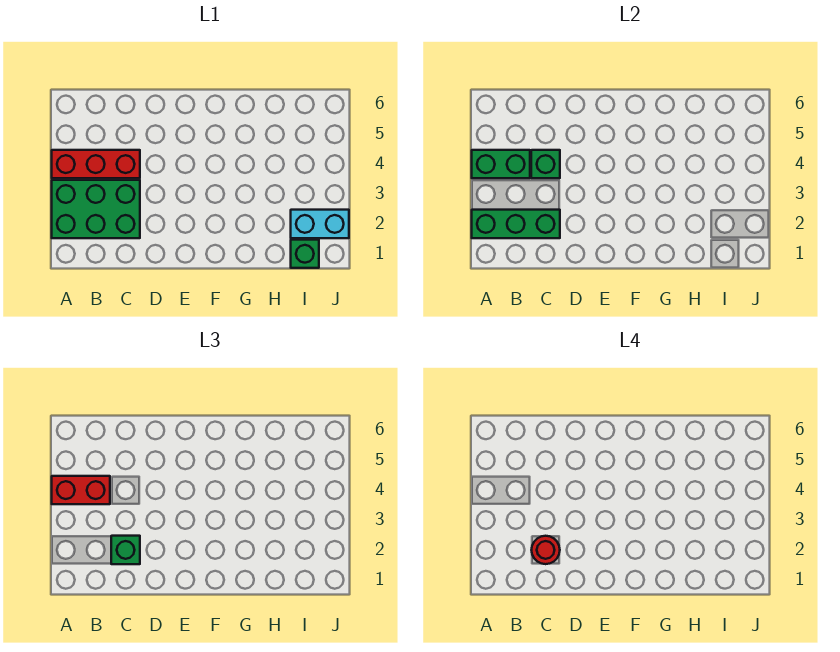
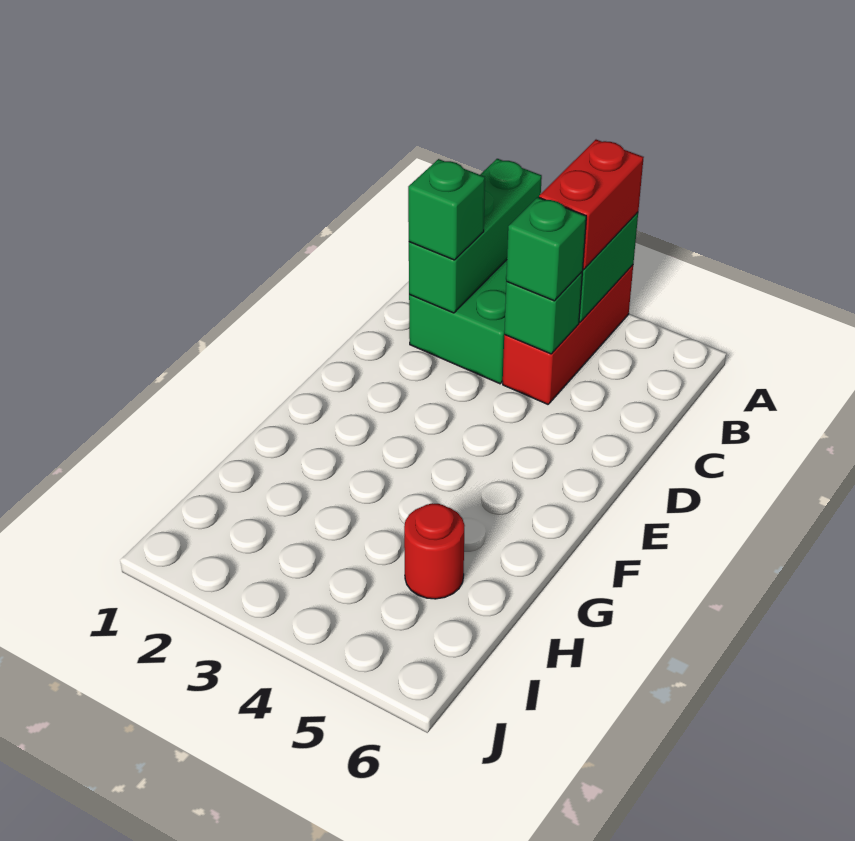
red 1x1 round brick [532,536,560,564] -> red 1x1 round brick moved to [404,503,464,599]
green 1x1 brick [291,240,319,268] -> green 1x1 brick moved to [506,197,586,301]
cyan 1x2 brick [291,210,349,238] -> none

